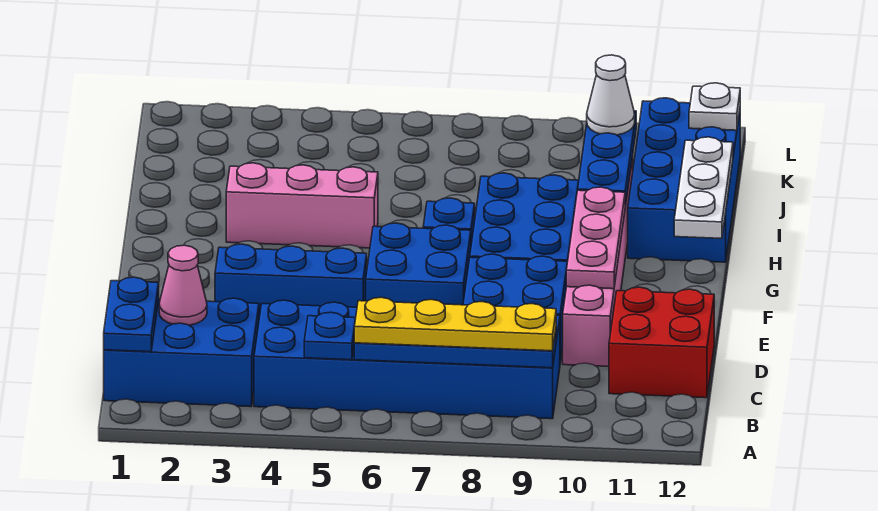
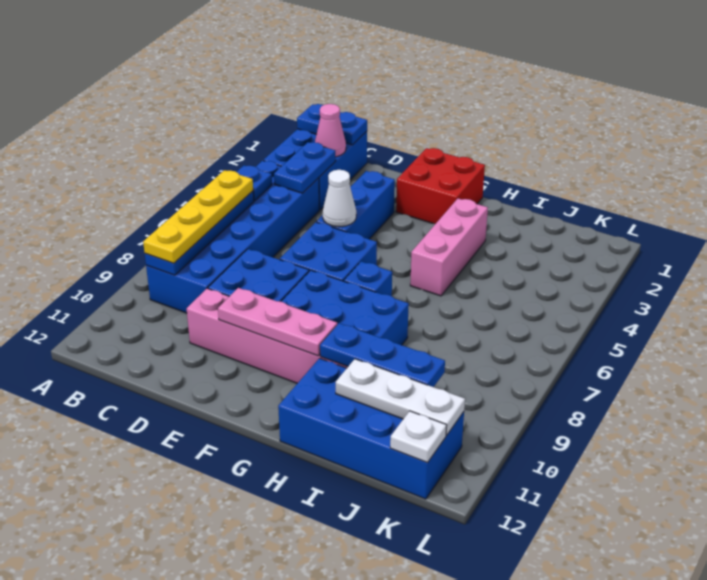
none -> blue 1x2 plate [274,142,336,193]
red 2x2 brick [609,287,714,398] -> red 2x2 brick moved to [396,148,485,224]
white 1x3 plate [674,137,733,239] -> white 1x3 plate moved to [336,359,465,435]
white 1x1 cone [587,55,635,135] -> white 1x1 cone moved to [323,170,356,227]

